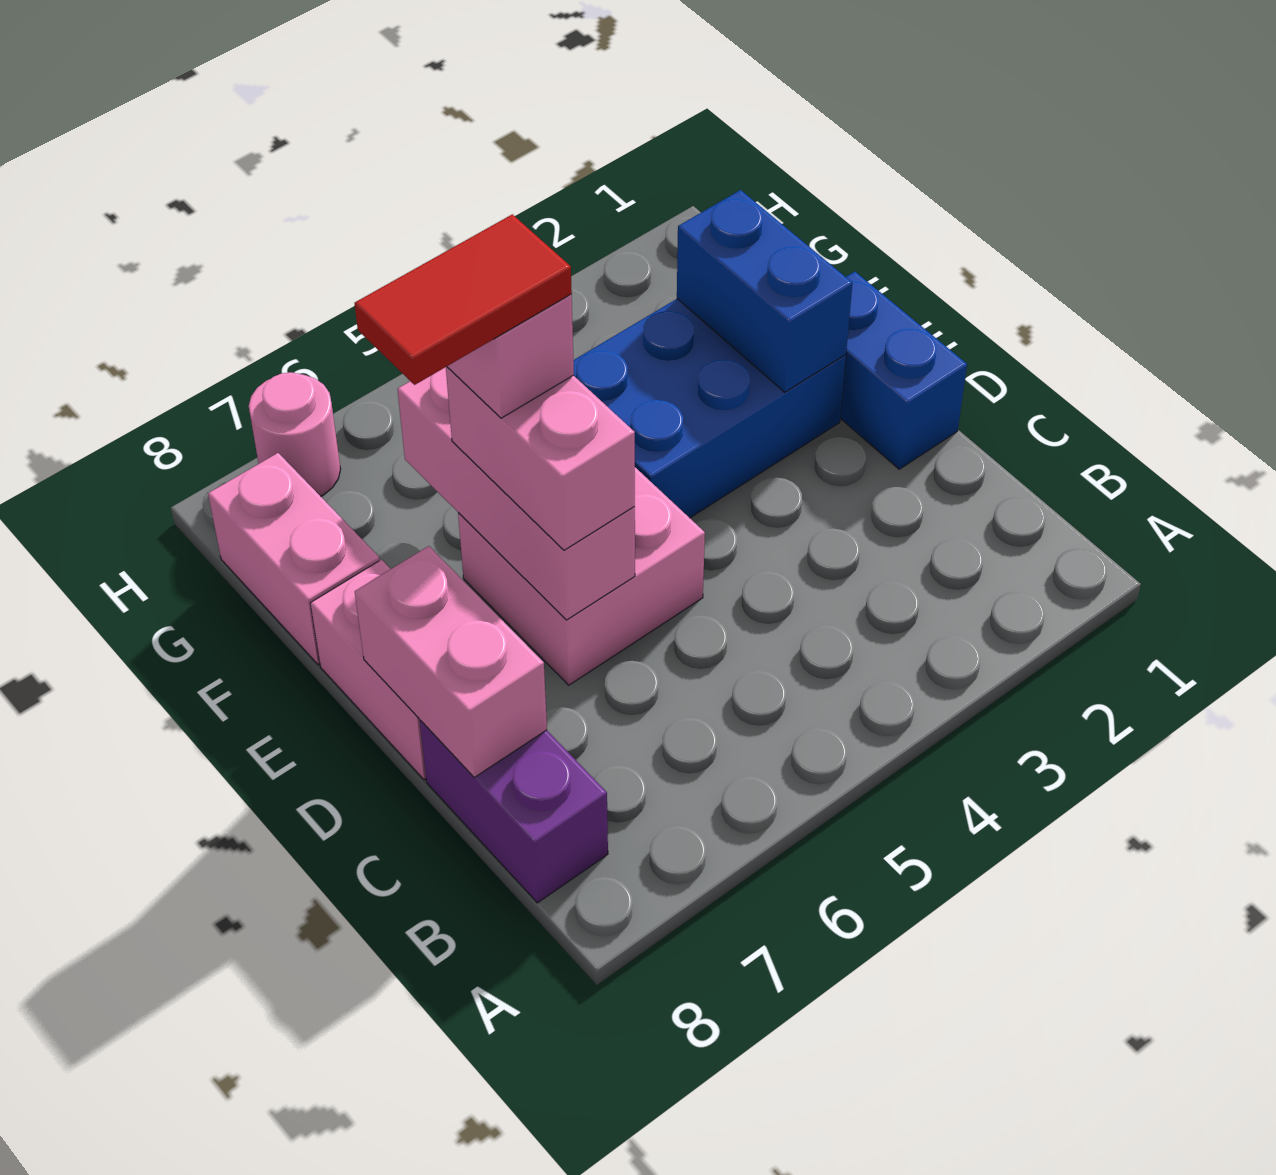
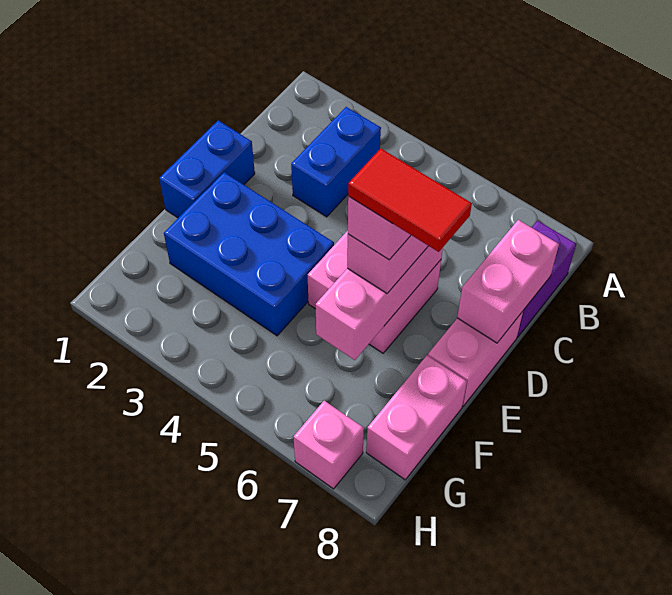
blue 1x2 brick [677,190,852,392] -> blue 1x2 brick moved to [291,107,381,217]
pink 1x1 round brick [249,372,341,496] -> pink 1x1 brick [294,401,364,489]

